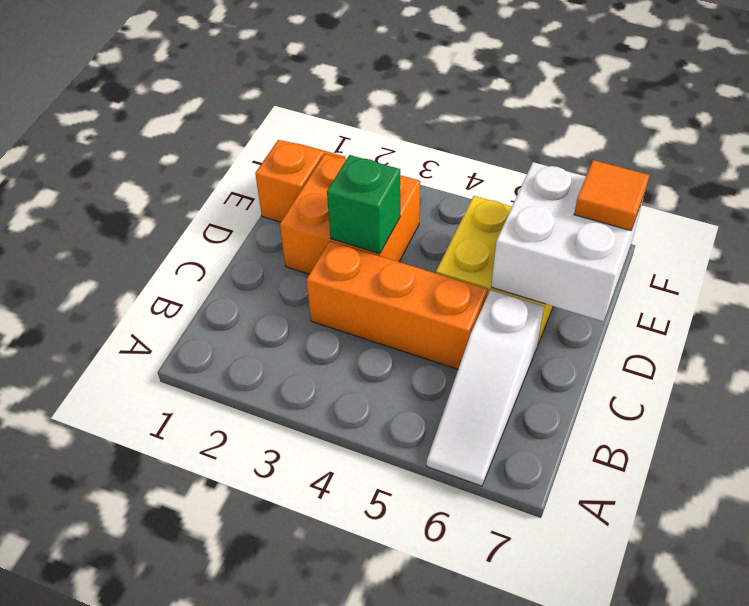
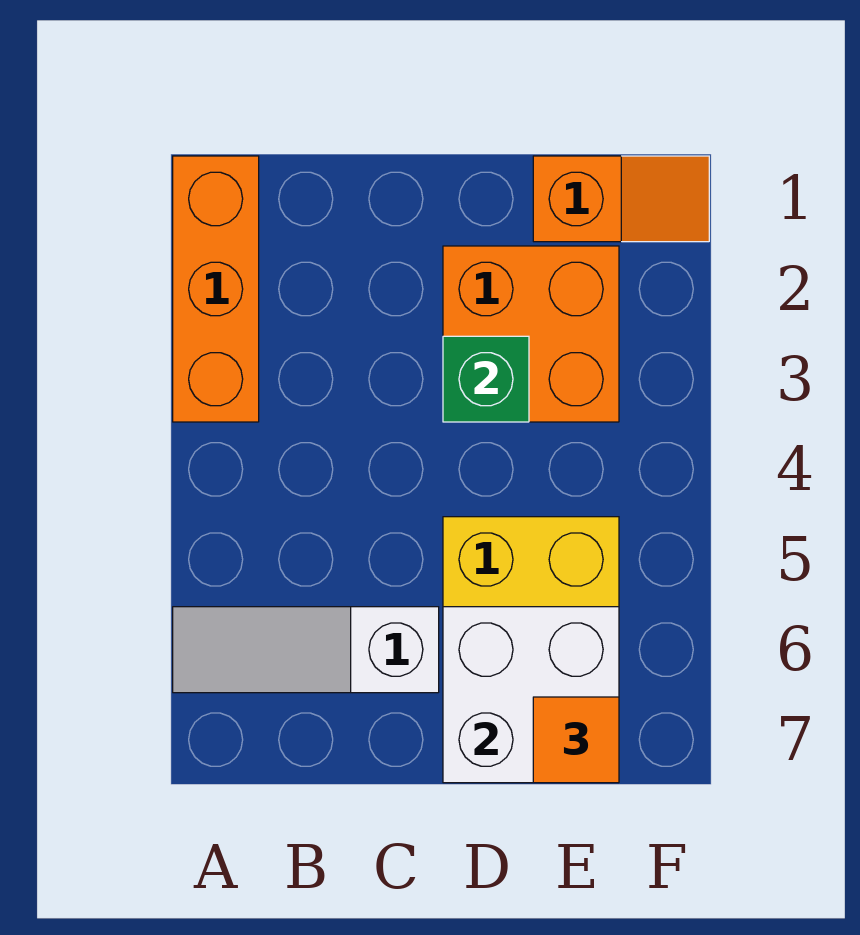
orange 1x3 brick [307,241,488,369] -> orange 1x3 brick moved to [173,156,259,422]

